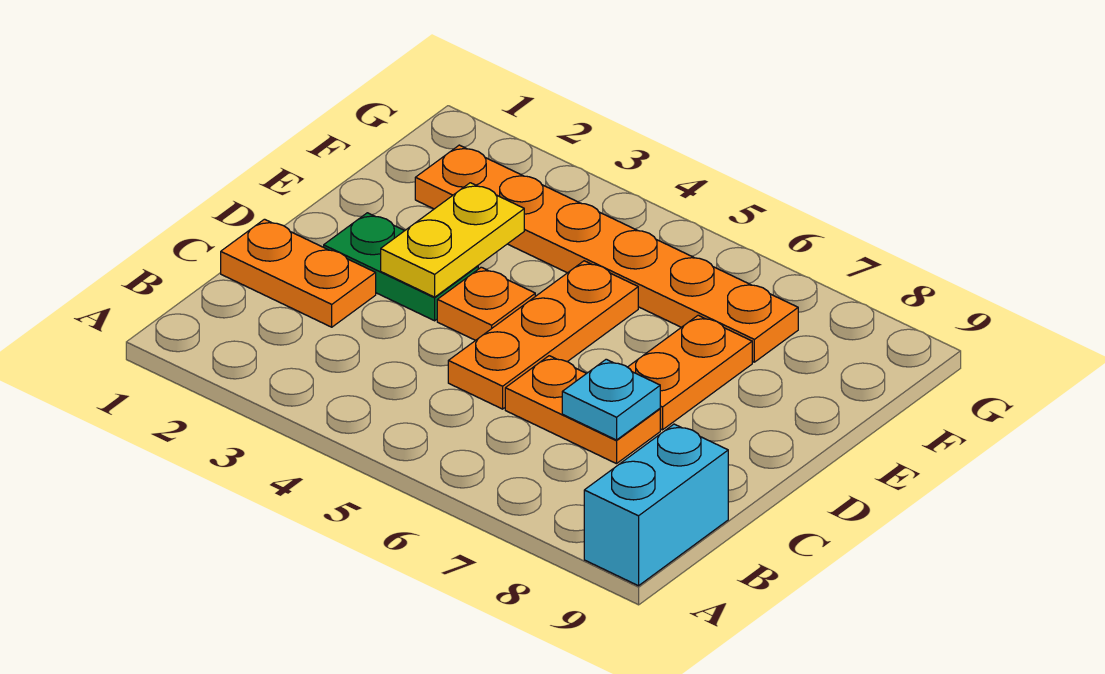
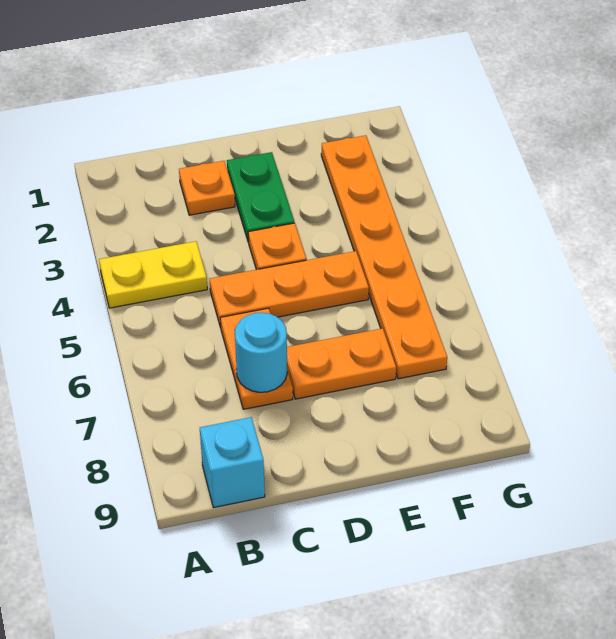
cyan 1x2 brick [584,424,728,586] -> cyan 1x1 brick [200,417,265,508]
orange 1x2 plate [221,219,376,327] -> orange 1x1 plate [179,161,235,215]
cyan 1x1 plate [562,359,660,440] -> cyan 1x1 round brick [235,313,287,392]
yellow 1x2 plate [381,183,524,297] -> yellow 1x2 plate moved to [99,241,207,308]

